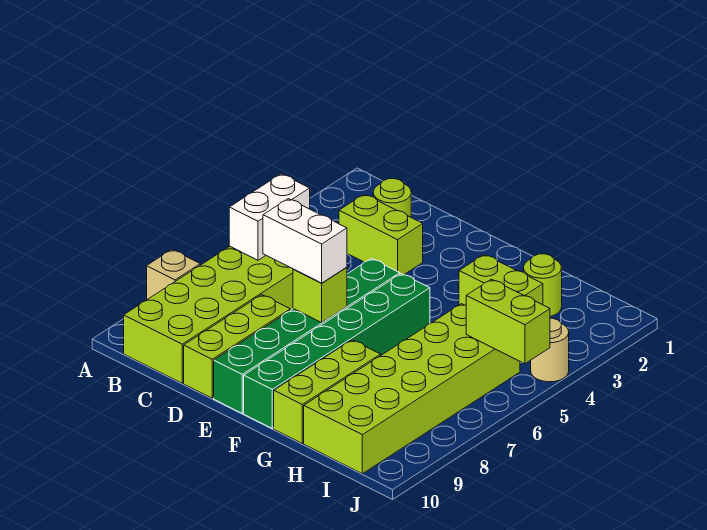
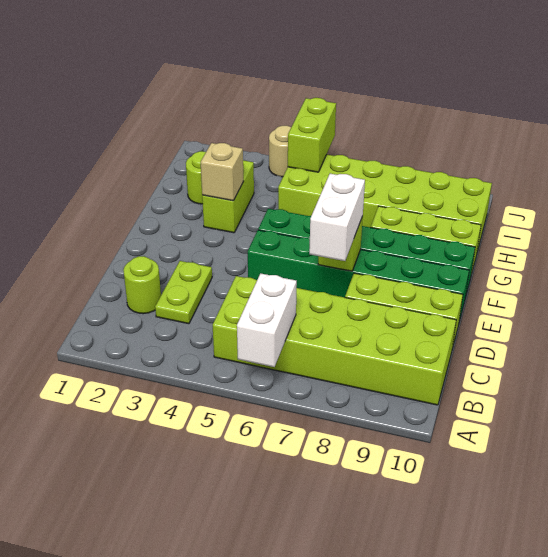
tan 1x1 brick [147,250,200,299] -> tan 1x1 brick moved to [201,143,243,201]
white 1x2 brick [229,174,310,260] -> white 1x2 brick turned to [237,273,297,367]
lime 1x2 brick [339,194,423,275] -> lime 1x2 plate [155,261,212,324]

